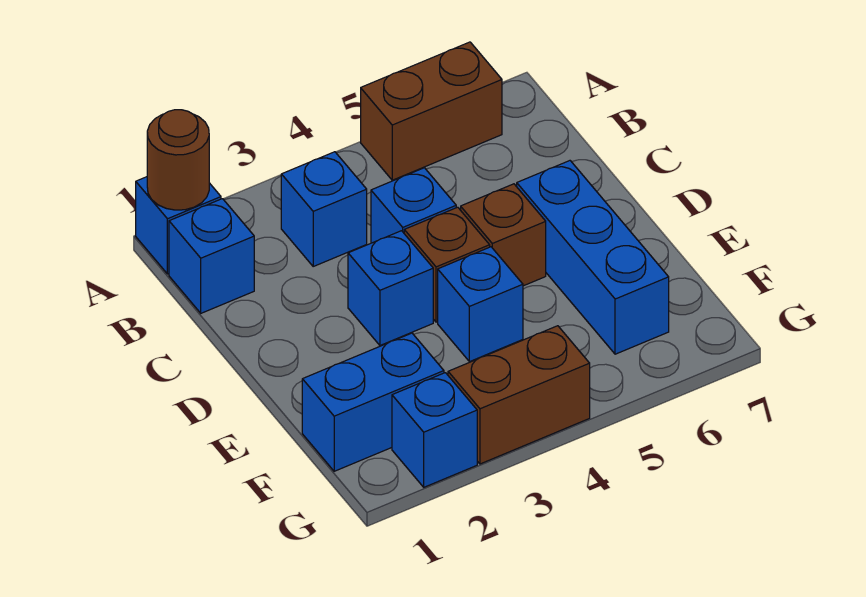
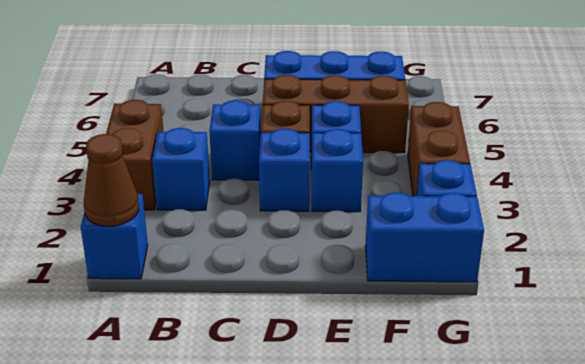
brown 1x1 round brick [147,110,209,210] -> brown 1x1 cone [84,134,139,226]
brown 1x2 brick [361,42,502,180] -> brown 1x2 brick moved to [106,100,164,210]
blue 1x1 brick [169,199,254,313] -> blue 1x1 brick moved to [312,129,363,212]
brown 1x1 brick [461,184,546,286] -> brown 1x3 brick [263,75,409,153]
blue 1x2 brick [302,333,444,471] -> blue 1x2 brick turned to [365,193,484,282]

